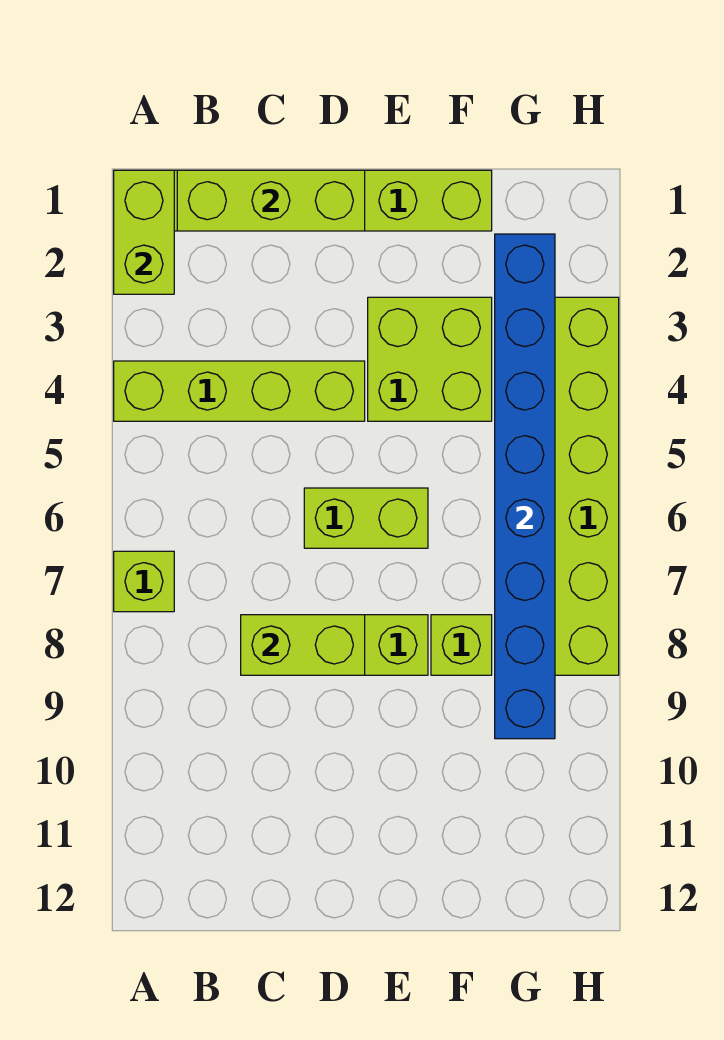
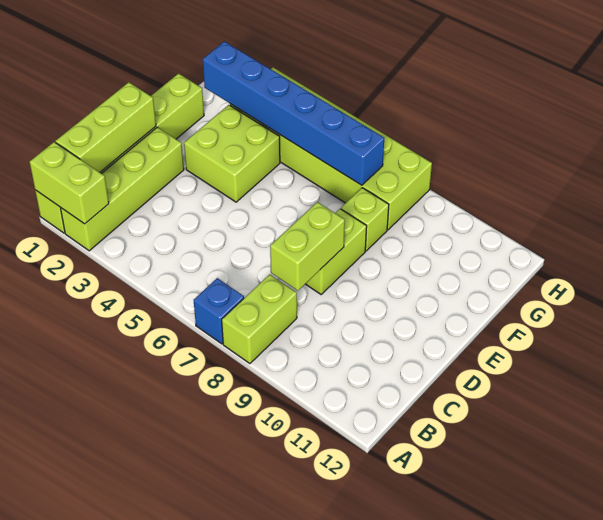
lime 1x4 brick [114,361,365,421] -> lime 1x4 brick moved to [60,127,184,251]
lime 1x1 brick [114,551,174,612] -> blue 1x1 brick [194,278,244,344]
lime 1x2 brick [304,488,428,548] -> lime 1x2 brick moved to [222,274,297,364]
blue 1x8 brick [495,234,555,739] -> blue 1x6 brick [203,41,384,185]

